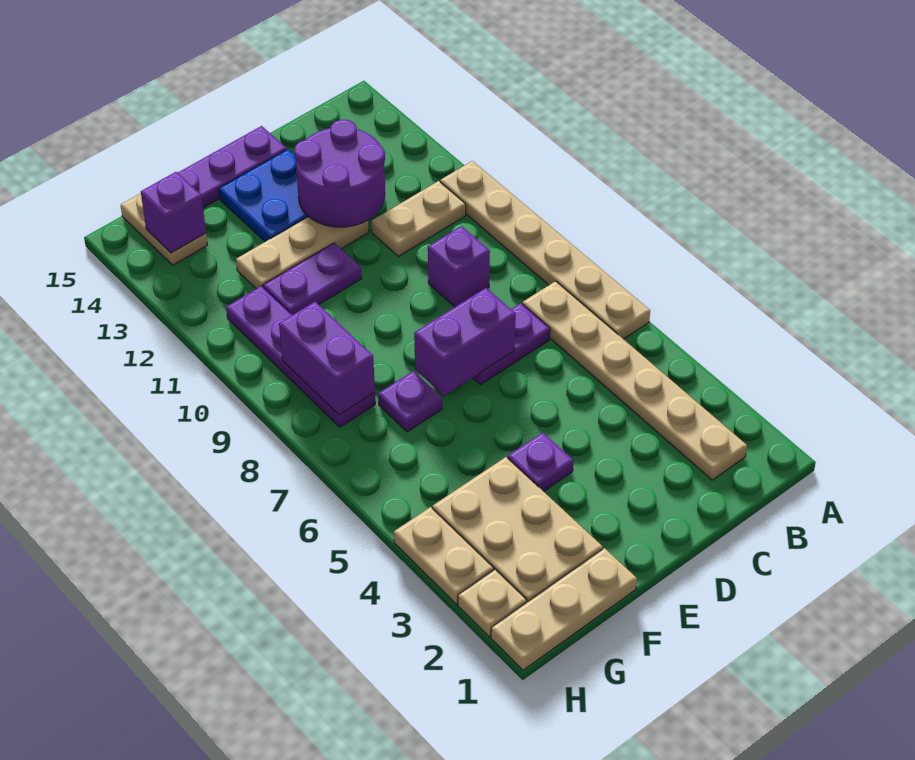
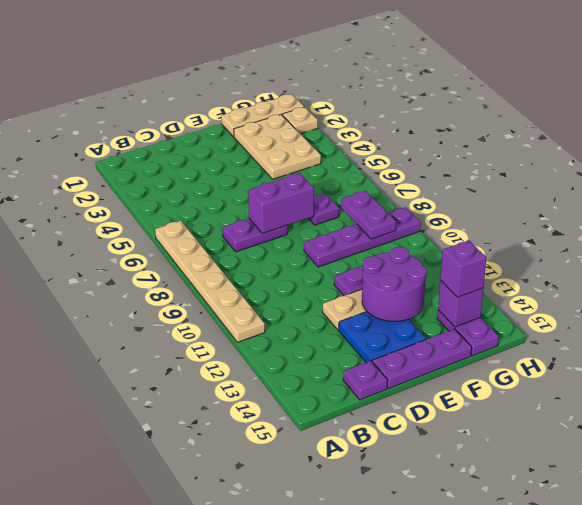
tan 1x6 plate [523,281,747,480] -> none
tan 1x2 plate [371,181,466,256] -> none
purple 1x1 brick [428,226,490,307] -> purple 1x1 brick moved to [440,240,486,297]
purple 2x2 round brick [294,120,385,227] -> purple 2x2 round brick moved to [362,247,427,321]
purple 1x1 plate [508,432,573,491] -> purple 1x1 plate moved to [343,361,388,400]
purple 1x4 plate [226,286,375,427] -> purple 1x4 plate turned to [304,207,421,267]
purple 1x2 brick [279,302,375,415] -> purple 1x2 plate [341,191,396,239]
tan 1x2 plate [121,193,207,265] -> purple 1x2 plate [437,310,499,356]
tan 1x2 plate [394,507,494,604] -> none

